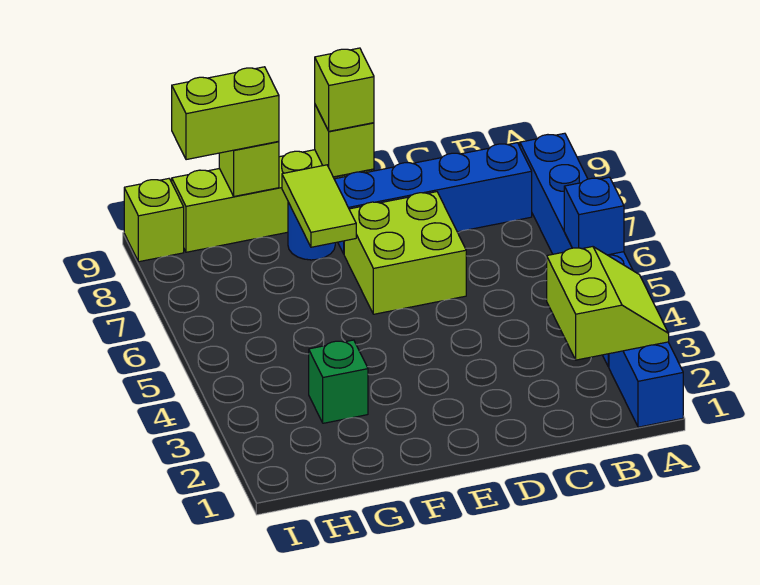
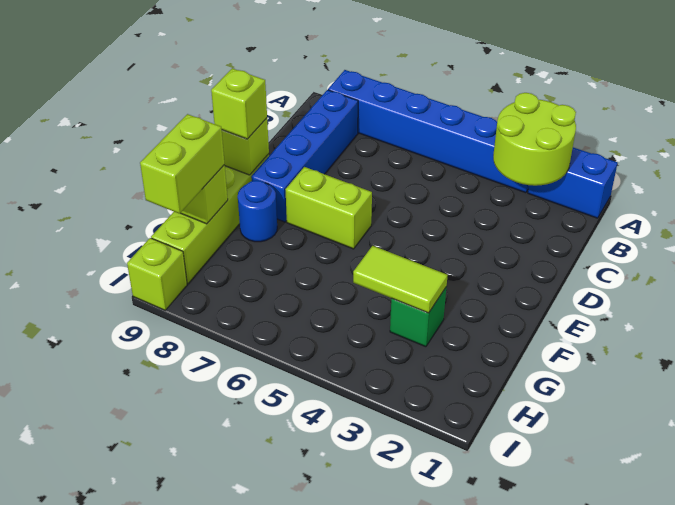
lime 2x2 slope [547,247,669,360] -> lime 2x2 round brick [493,93,576,186]
blue 1x1 brick [564,177,624,255] -> none
lime 2x2 brick [344,192,466,314] -> lime 1x2 brick [286,167,372,249]
lime 1x2 tile [282,165,356,247] -> lime 1x2 tile moved to [353,246,448,313]

